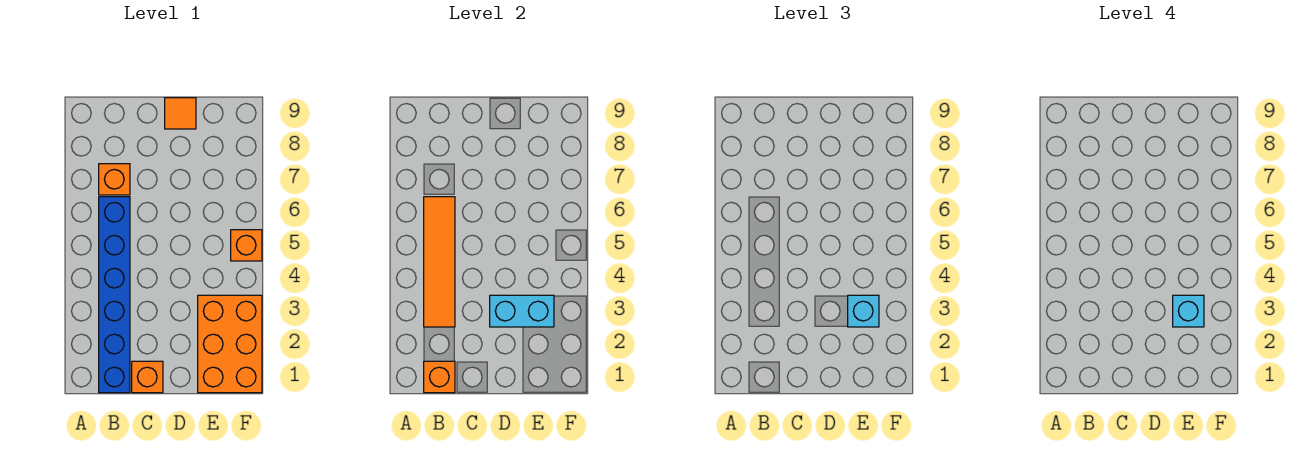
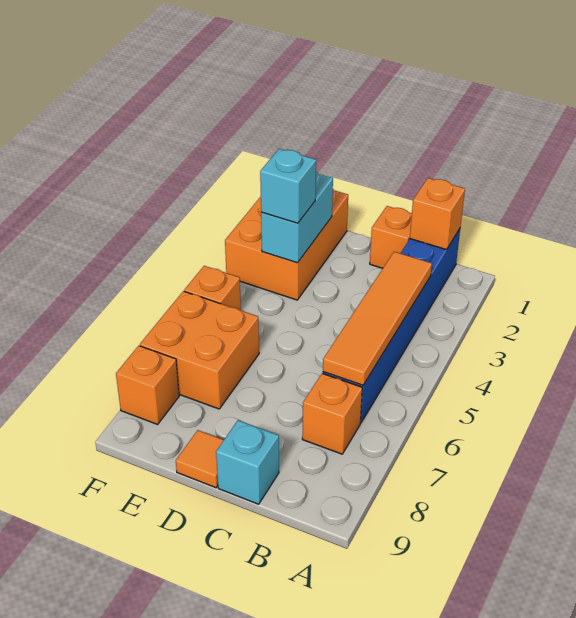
cyan 1x2 brick [490,295,554,327] -> cyan 1x2 brick turned to [261,172,333,263]
cyan 1x1 brick [1173,295,1204,327] -> cyan 1x1 brick moved to [216,420,279,504]
none -> orange 2x2 brick [140,291,259,409]
none -> orange 1x1 brick [116,346,179,424]

